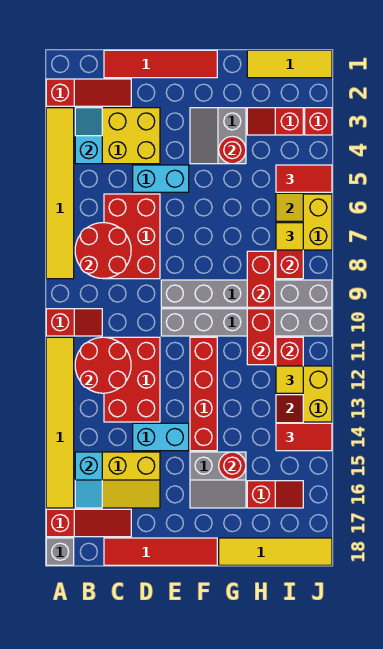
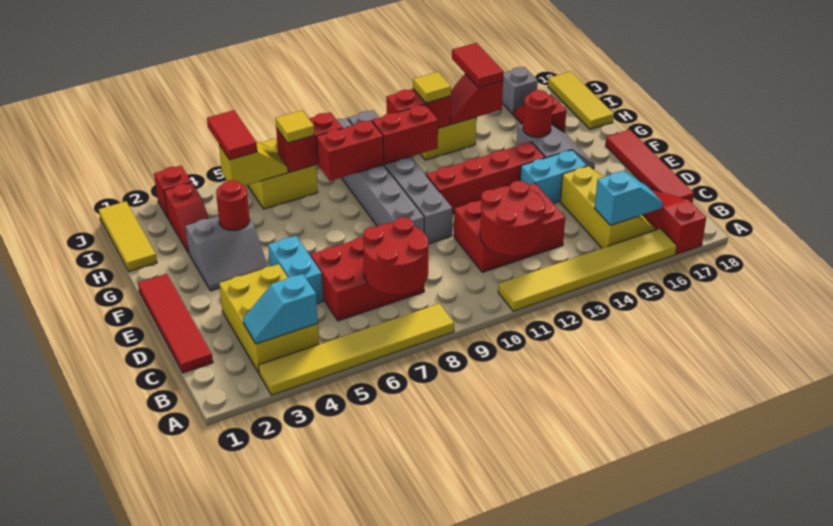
red 1x3 slope [46,79,131,106] -> none
red 1x2 slope [46,309,102,336] -> none
grey 1x1 brick [46,538,74,565] -> grey 1x1 brick moved to [502,67,538,114]
cyan 1x2 brick [133,423,189,451] -> cyan 1x2 brick turned to [520,150,587,203]
yellow 1x4 tile [219,538,332,565] -> yellow 1x3 tile [548,71,614,129]

